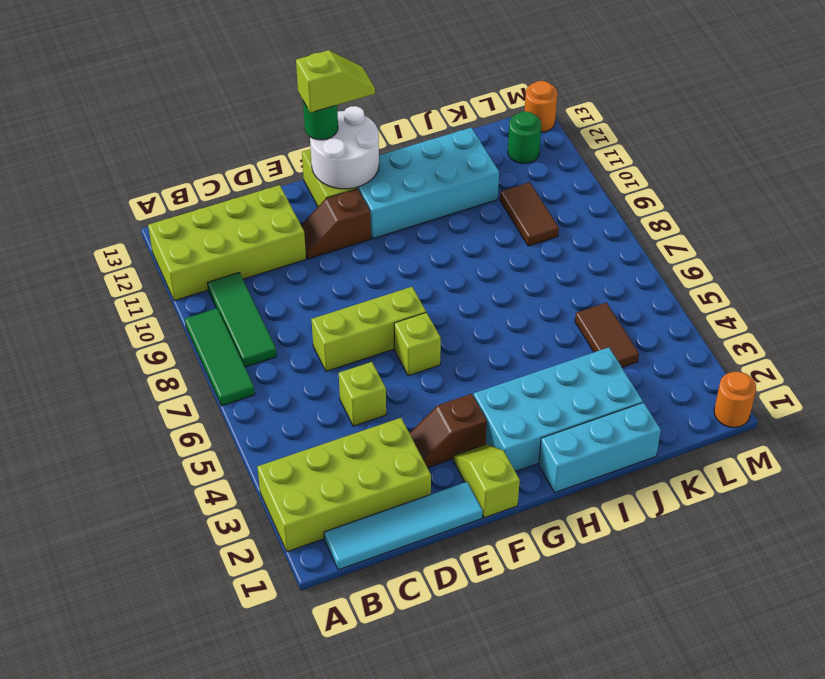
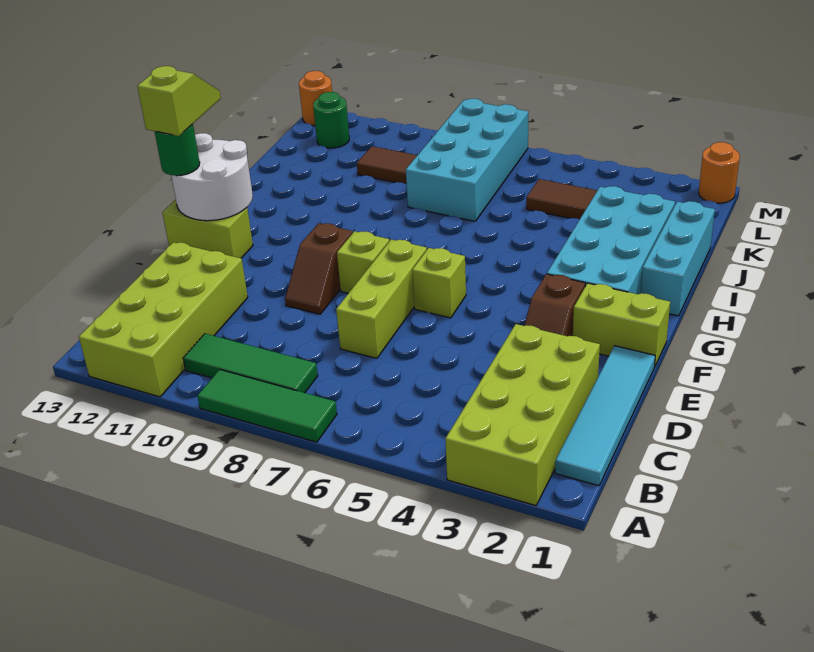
lime 1x1 brick [339,362,386,426] -> lime 1x1 brick moved to [337,231,389,293]
brown 1x2 slope [301,189,371,259] -> brown 1x2 slope moved to [285,223,353,314]
lime 1x2 slope [453,444,520,518] -> lime 1x2 brick [573,283,670,367]
cyan 2x4 brick [357,128,499,239] -> cyan 2x4 brick moved to [406,99,528,221]

